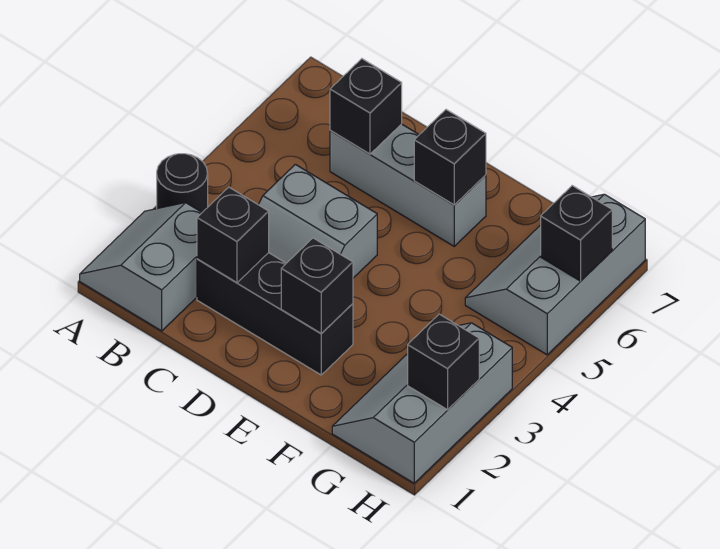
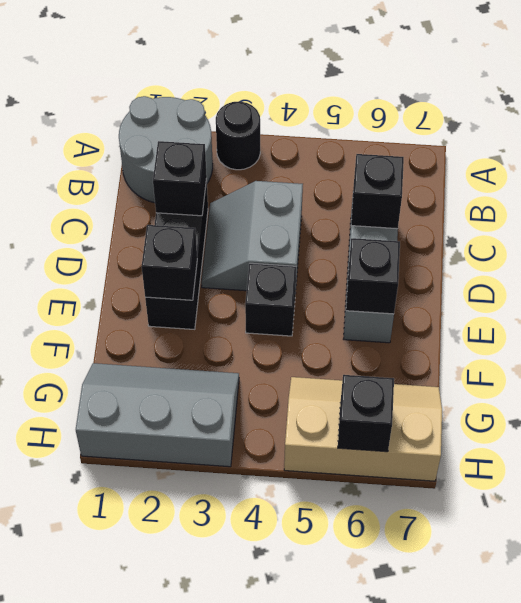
grey 2x2 slope [80,203,202,331] -> grey 2x2 round brick [119,96,213,203]
grey 2x3 slope [465,194,645,355] -> tan 2x3 slope [284,377,442,481]
black 1x1 brick [408,314,479,410] -> black 1x1 brick moved to [245,263,296,336]

